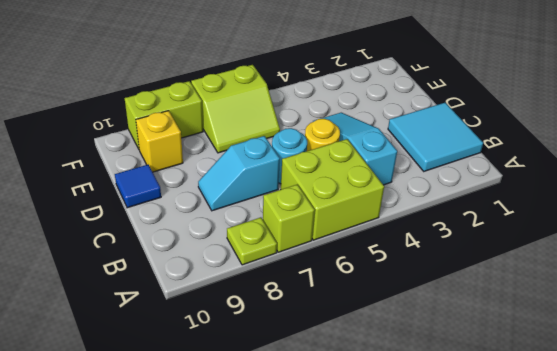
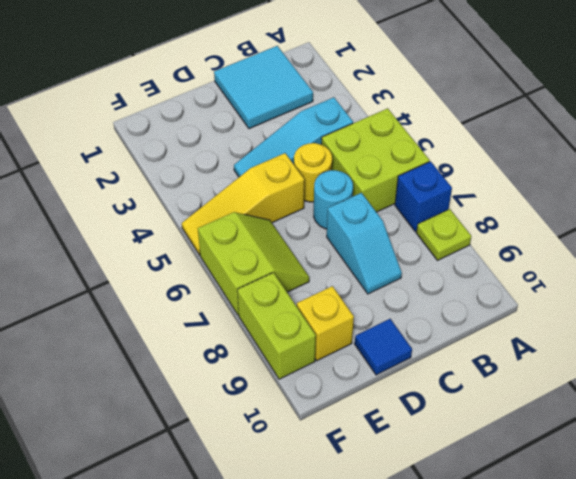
lime 1x1 brick [263,184,315,252] -> blue 1x1 brick [395,161,452,232]
none -> yellow 1x3 slope [182,153,304,255]

